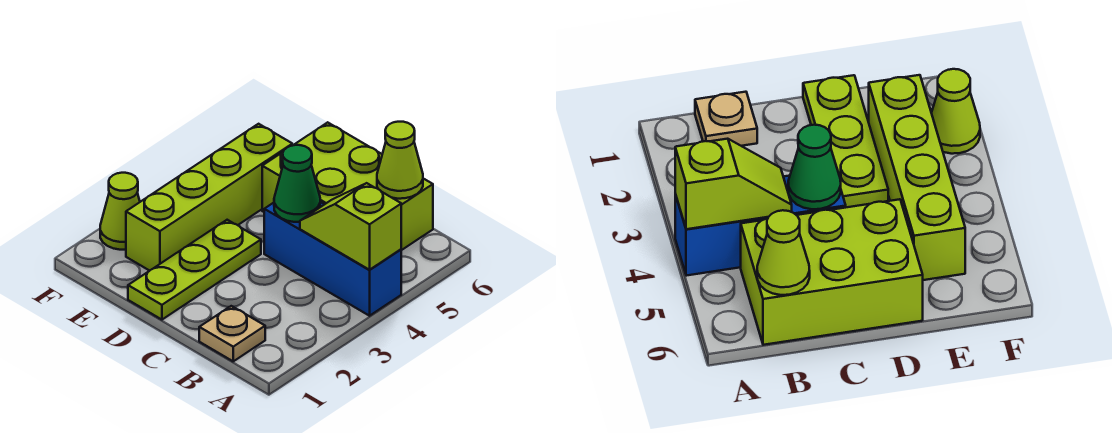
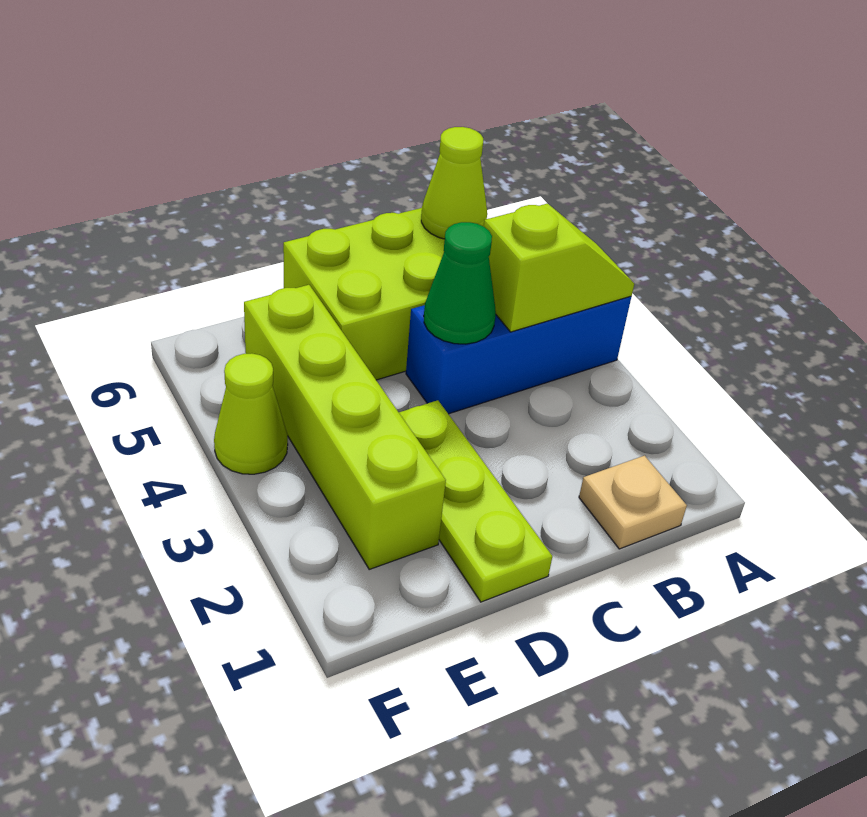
lime 1x2 slope [300,183,401,270] -> lime 1x2 slope turned to [484,204,634,332]
lime 1x1 cone [100,173,140,250] -> lime 1x1 cone moved to [214,353,288,474]

